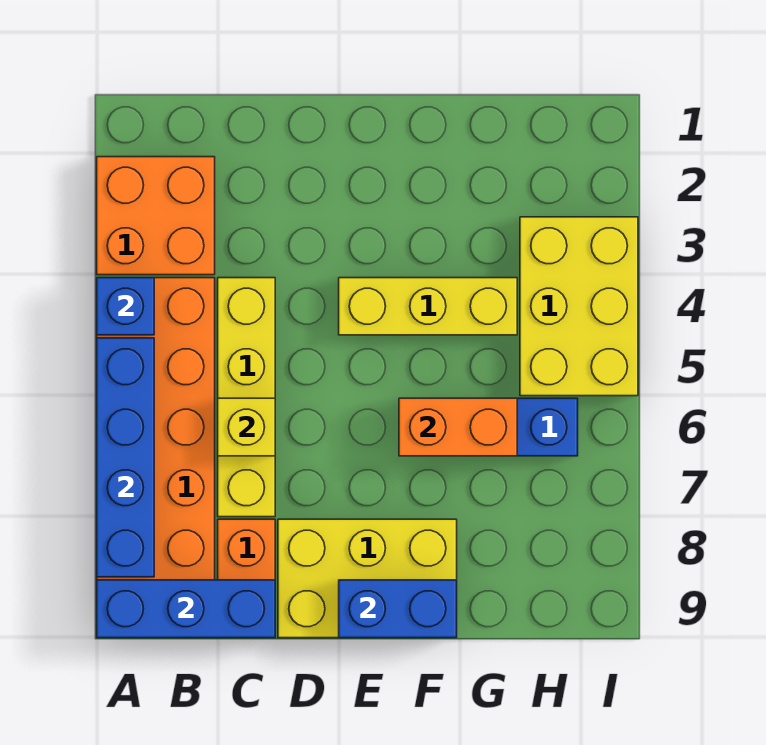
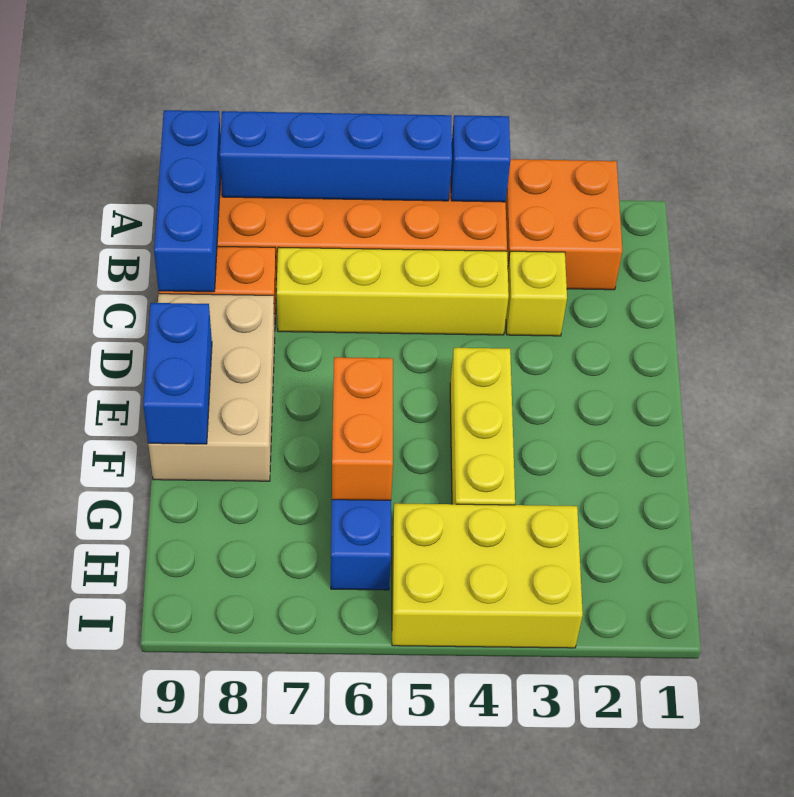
yellow 1x1 brick [218,398,275,456] -> yellow 1x1 brick moved to [506,251,567,336]
yellow 2x3 brick [278,519,457,638] -> tan 2x3 brick [148,294,275,481]

